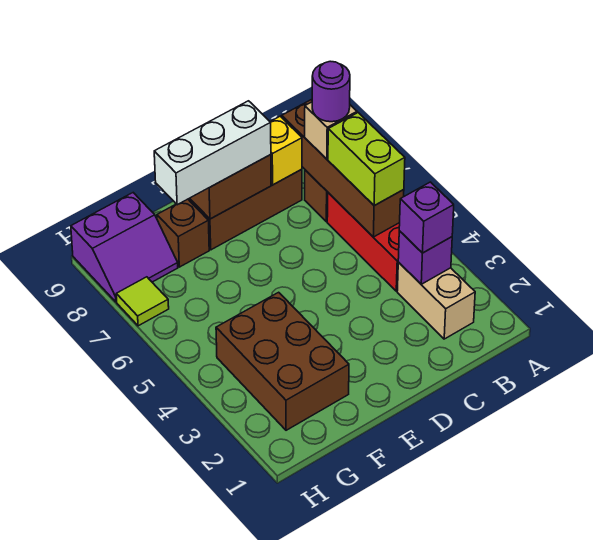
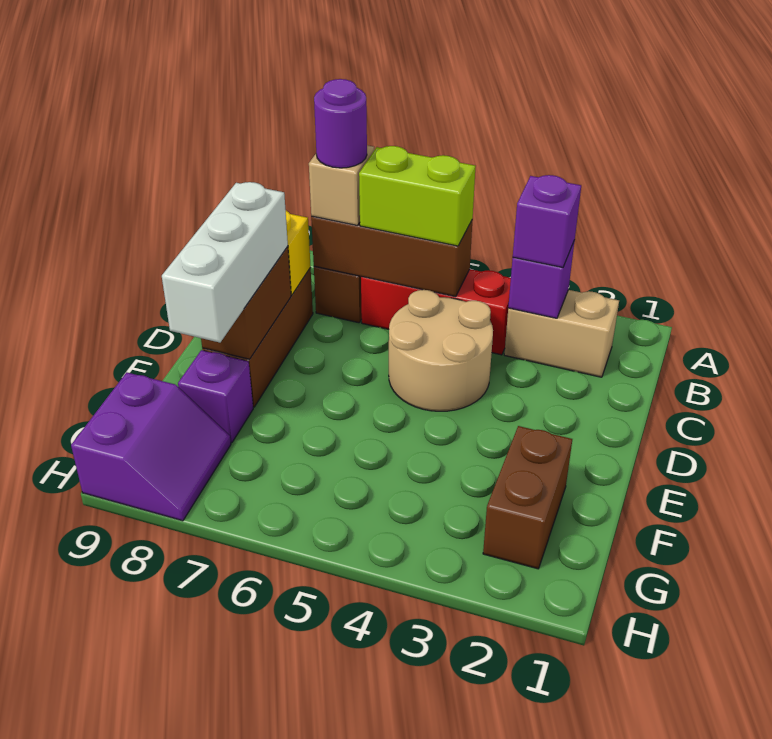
brown 1x4 brick [282,100,404,237] -> brown 1x3 brick [311,216,472,297]
none -> tan 2x2 round brick [389,290,493,411]
brown 2x3 brick [216,292,349,430] -> brown 1x2 brick [483,426,572,569]
brown 1x1 brick [157,199,209,267] -> purple 1x1 brick [178,350,253,443]
lime 1x1 tile [116,277,169,326] -> none

